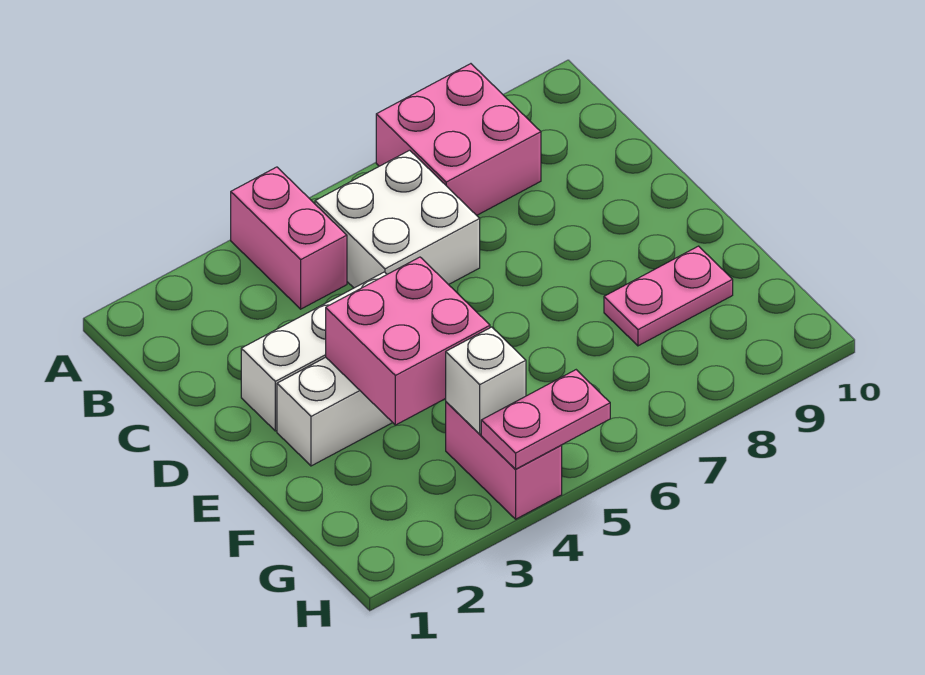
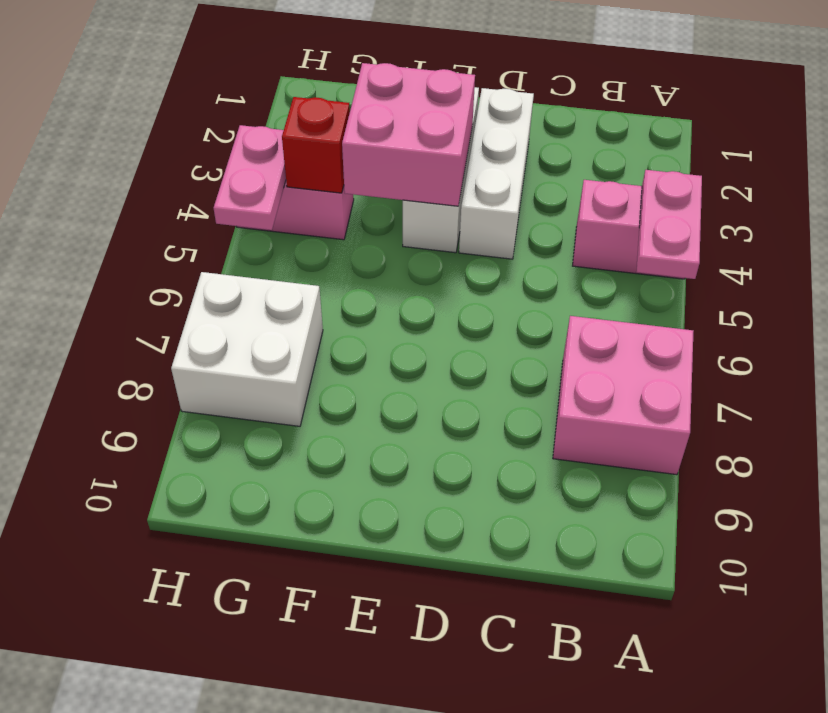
white 2x2 brick [315,150,480,288] -> white 2x2 brick moved to [171,272,323,426]
pink 1x2 plate [604,246,733,346] -> pink 1x2 plate moved to [637,170,702,279]
white 1x1 brick [446,327,526,434] -> red 1x1 brick [282,97,350,193]

